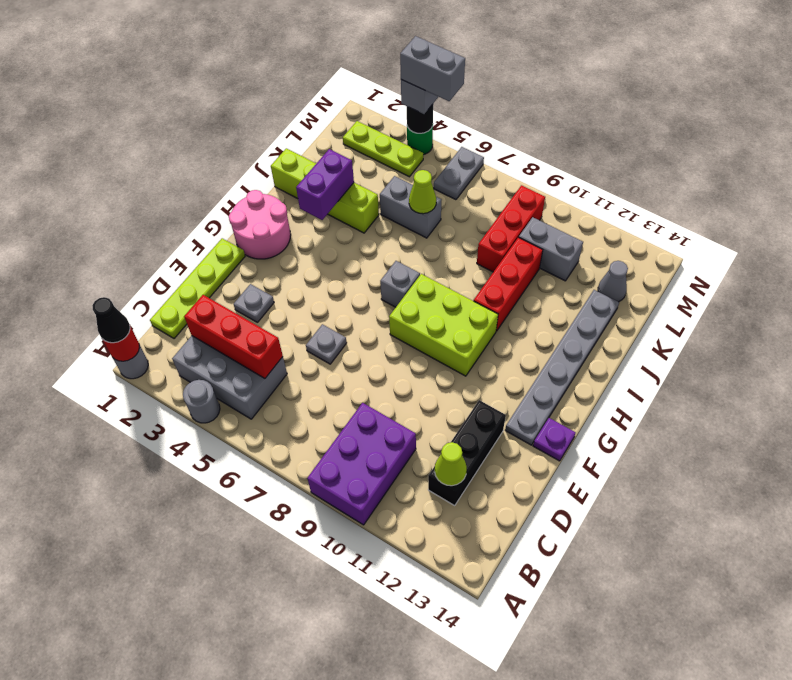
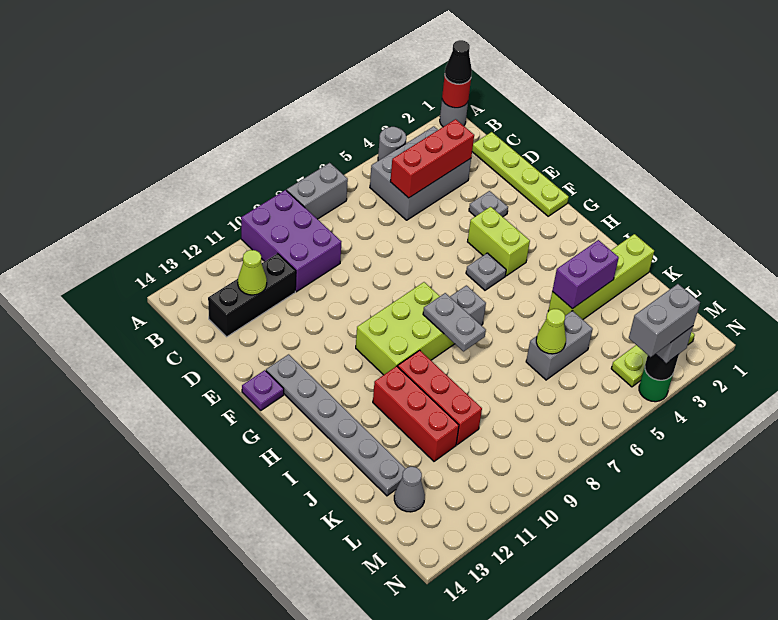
black 1x3 brick [428,400,506,505] -> black 1x3 brick turned to [208,254,296,337]
grey 1x1 plate [306,324,347,364] -> grey 1x1 plate moved to [466,253,506,290]
none -> lime 1x2 brick [468,207,530,276]
pink 2x2 round brick [229,190,291,259] -> none
purple 1x2 brick [296,149,354,220] -> purple 1x2 brick turned to [552,240,619,309]
red 1x3 brick [477,185,545,272] -> red 1x3 brick moved to [373,366,459,461]
grey 1x2 brick [519,217,583,281] -> grey 1x2 brick moved to [287,163,348,219]
grey 1x2 plate [434,147,484,200] -> grey 1x2 plate moved to [423,293,486,351]

